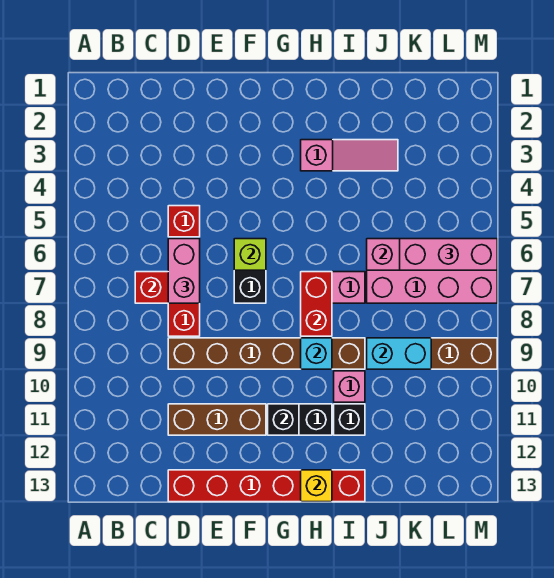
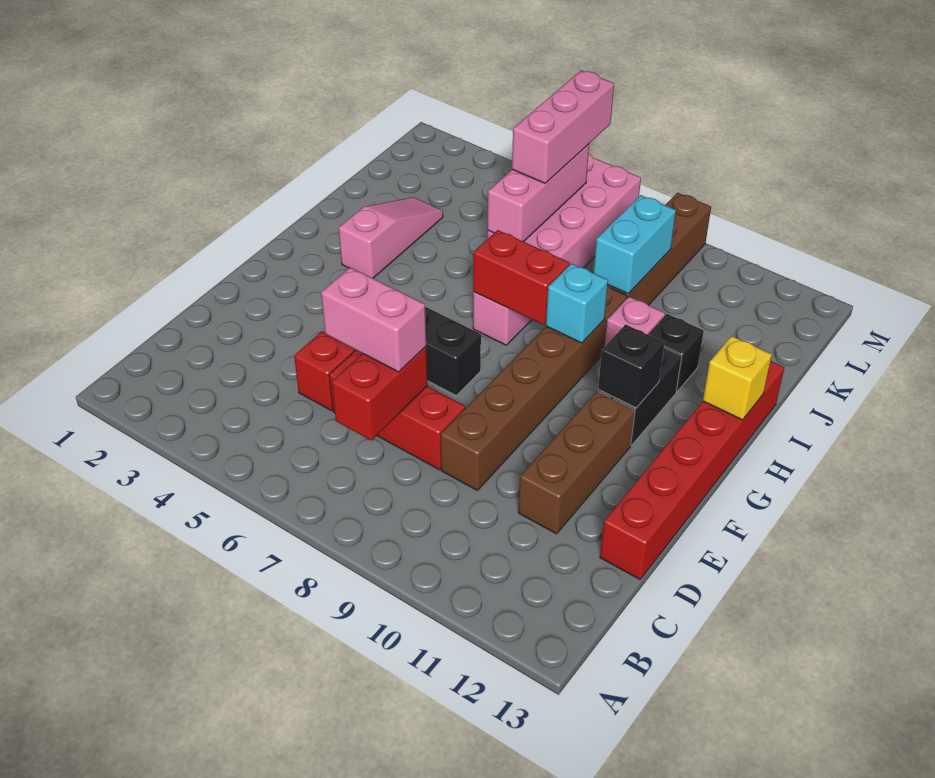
lime 1x1 brick [234,239,266,270] -> none

